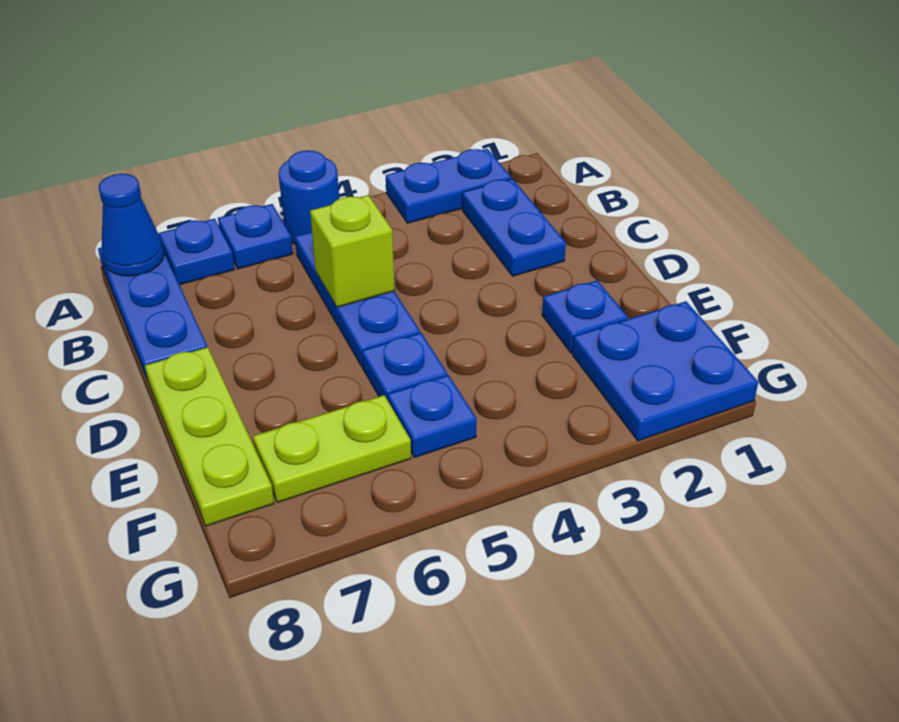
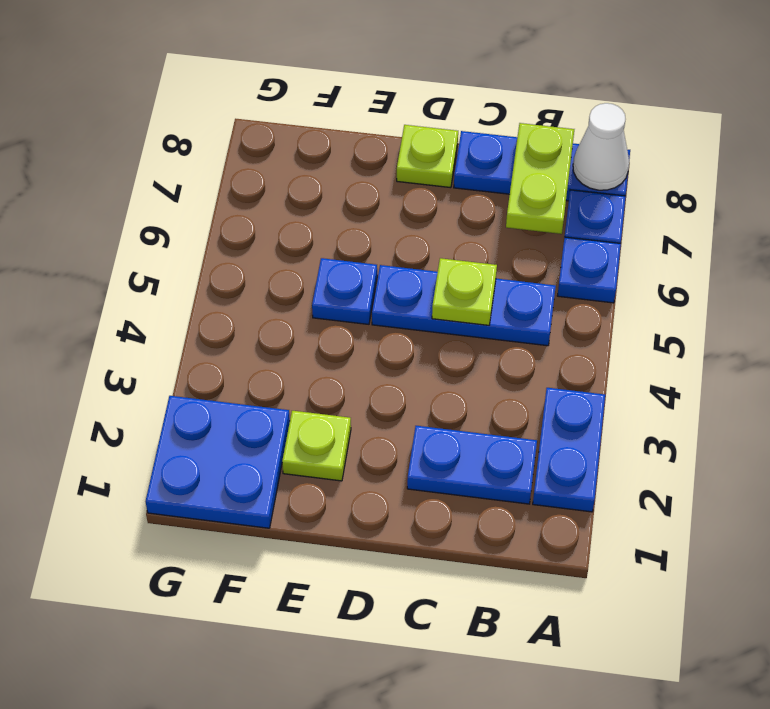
blue 1x1 round brick [278,150,339,245] -> none
blue 1x1 cone [99,174,164,276] -> white 1x1 cone [573,103,629,190]
lime 1x1 brick [310,195,395,307] -> lime 1x1 plate [432,258,497,325]
lime 1x3 plate [145,347,274,526] -> lime 1x1 plate [397,125,458,188]
blue 1x1 plate [542,280,628,353] -> lime 1x1 plate [282,411,351,481]
blue 1x1 plate [388,375,477,457] -> none
lime 1x2 plate [253,395,411,502] -> lime 1x2 plate moved to [506,123,574,234]

